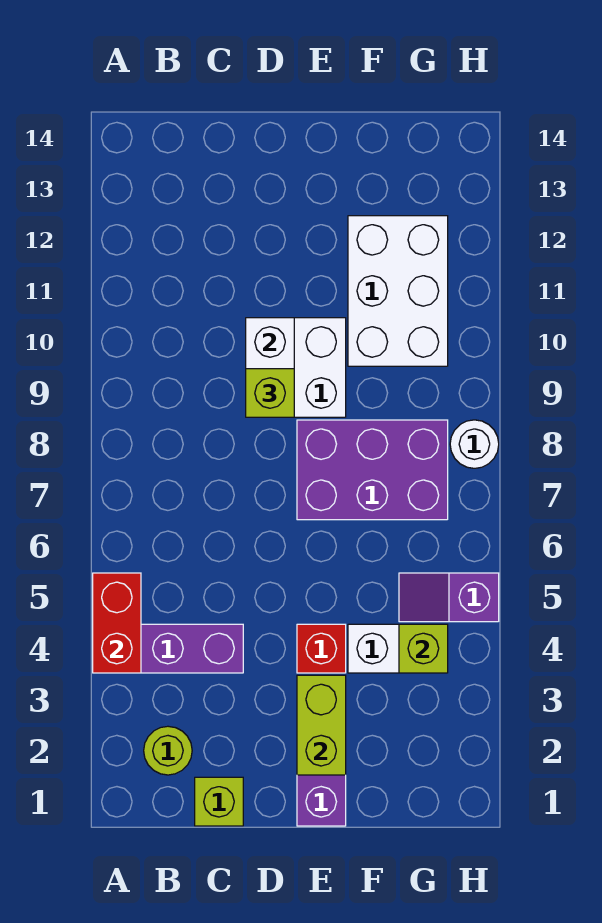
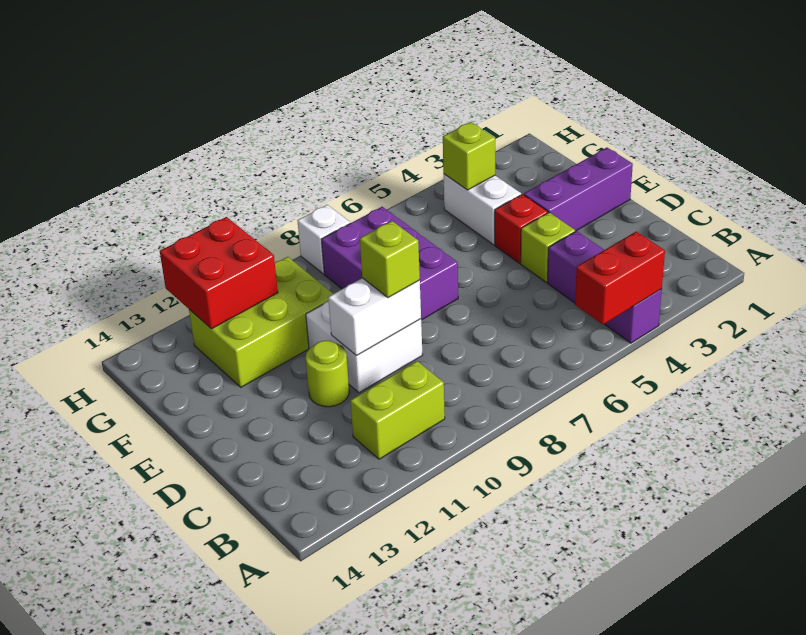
lime 1x1 round brick [144,726,192,775] -> lime 1x1 round brick moved to [306,341,349,407]
lime 1x1 brick [195,777,243,826] -> lime 1x1 brick moved to [521,212,575,282]
lime 1x2 brick [297,675,346,775] -> lime 1x2 brick moved to [350,361,445,459]
white 2x3 brick [348,216,448,366] -> lime 2x3 brick [189,257,333,387]
purple 1x2 slope [399,573,499,622] -> none
none -> red 2x2 brick [160,217,278,329]
white 1x1 round brick [450,420,499,468] -> white 1x1 brick [297,205,350,274]

